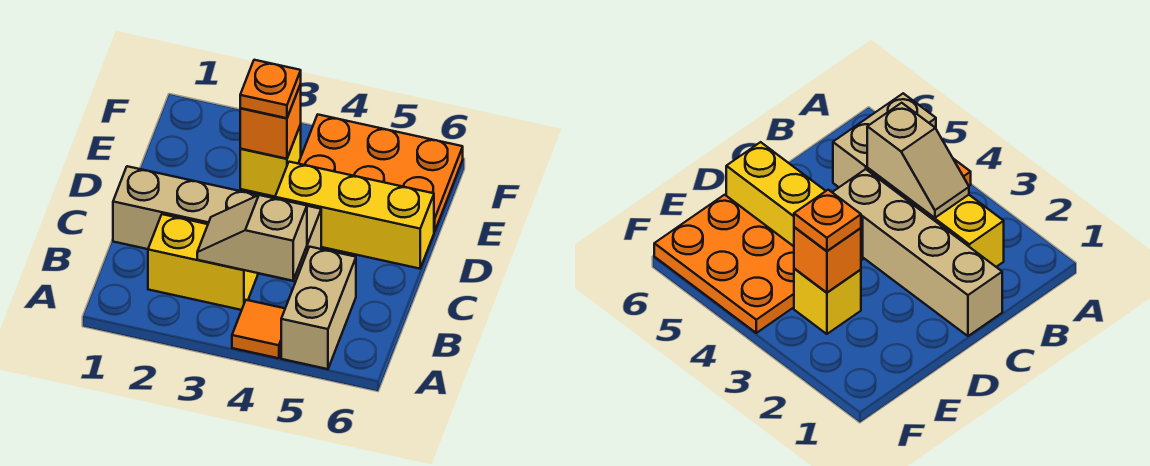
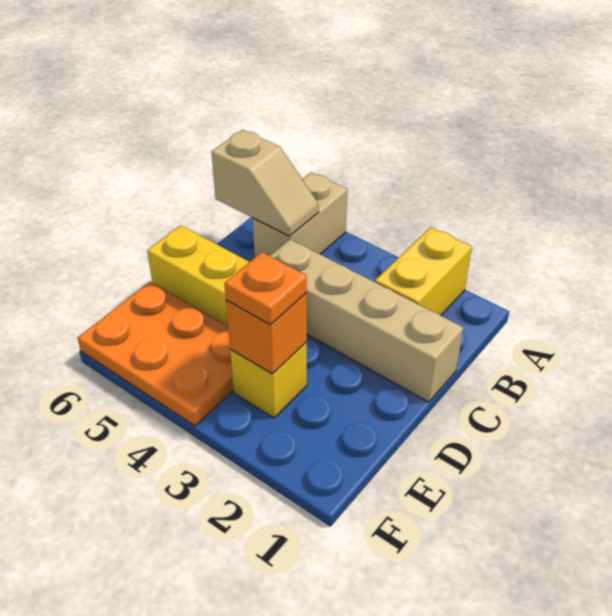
orange 1x1 tile [232,300,285,358] -> none
yellow 1x2 brick [148,214,258,310] -> yellow 1x2 brick turned to [375,227,472,315]
tan 1x2 slope [197,195,307,281] -> tan 1x2 slope moved to [211,130,319,236]

